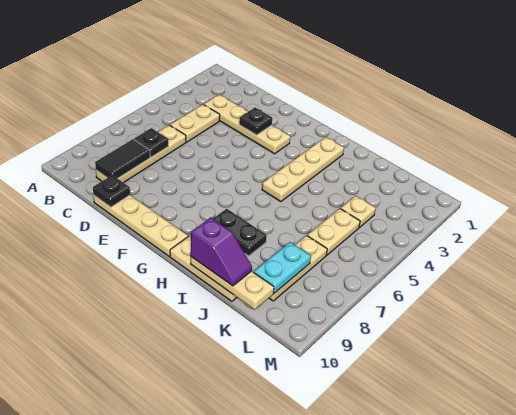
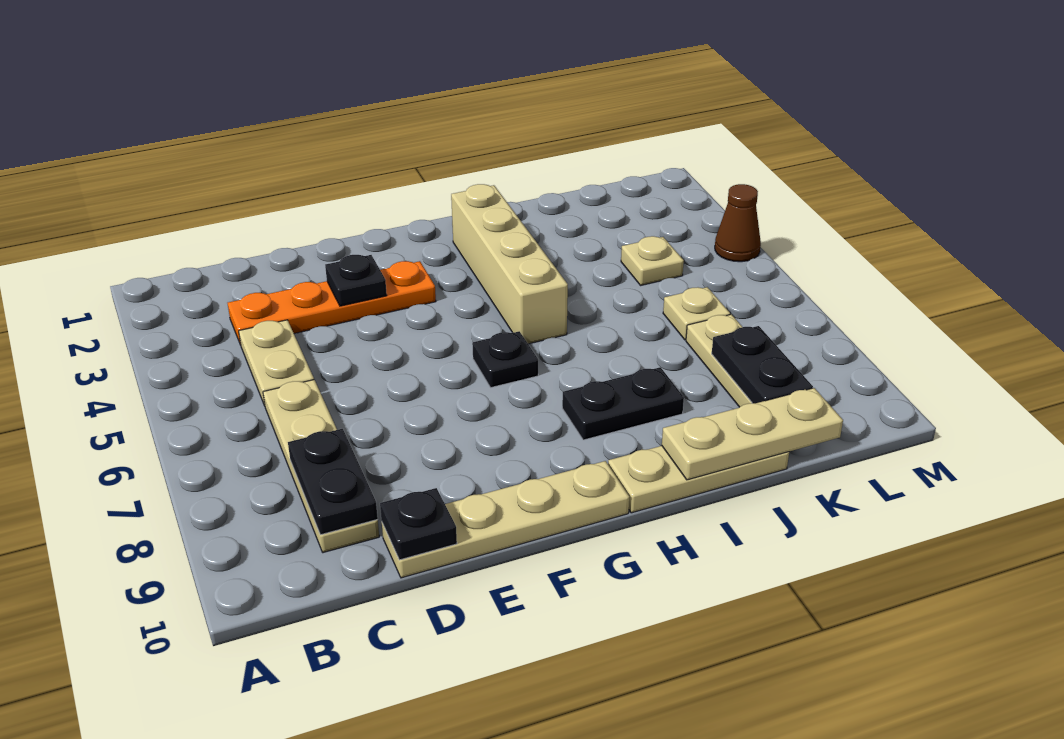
tan 1x4 plate [204,95,290,154] -> orange 1x4 plate [228,261,436,345]
black 1x1 plate [134,128,168,157] -> black 1x1 plate moved to [472,331,538,388]
black 1x2 tile [95,139,150,178] -> black 1x2 plate [288,429,378,535]
tan 1x4 plate [262,137,344,202] -> tan 1x4 brick [451,184,568,344]
purple 1x2 slope [191,218,252,286] -> none
tan 1x2 plate [307,209,360,255] -> tan 1x1 plate [663,287,730,340]
cyan 1x2 plate [254,242,311,293] -> black 1x2 plate [712,326,813,403]
none -> brown 1x1 cone [715,184,761,262]

